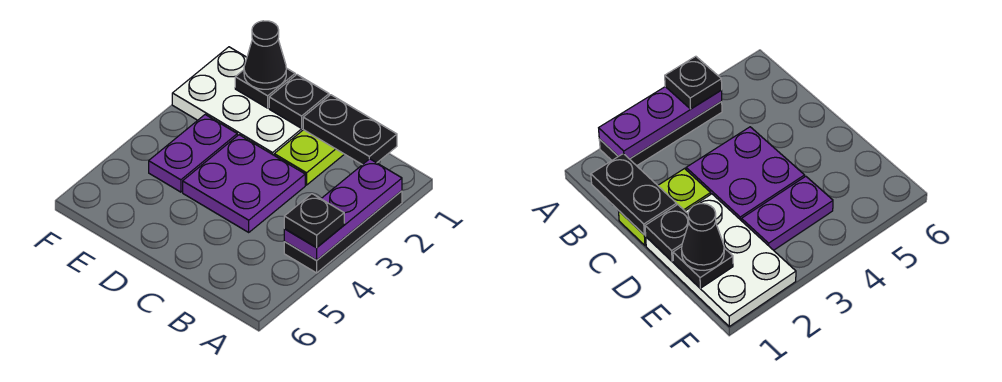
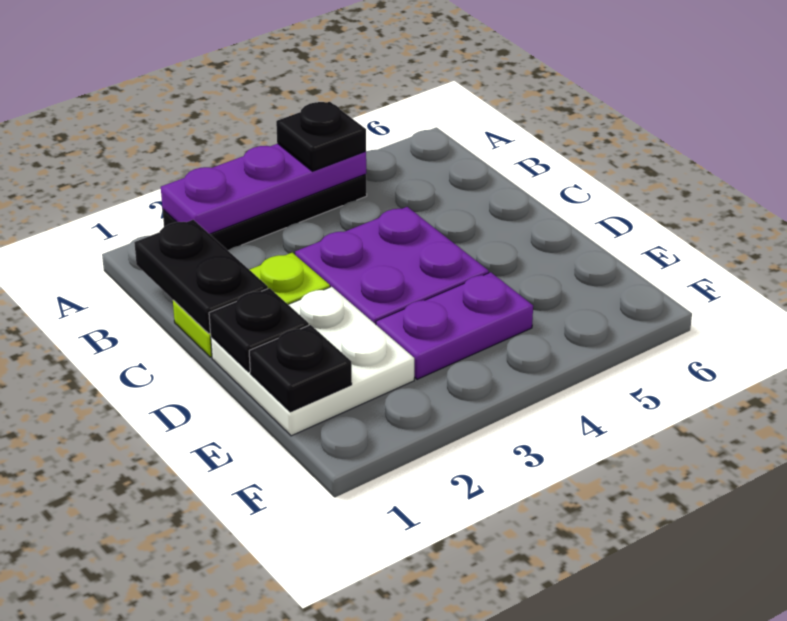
white 2x3 plate [172,47,303,155] -> white 2x2 plate [211,287,414,436]
black 1x1 cone [244,21,286,89] -> none

